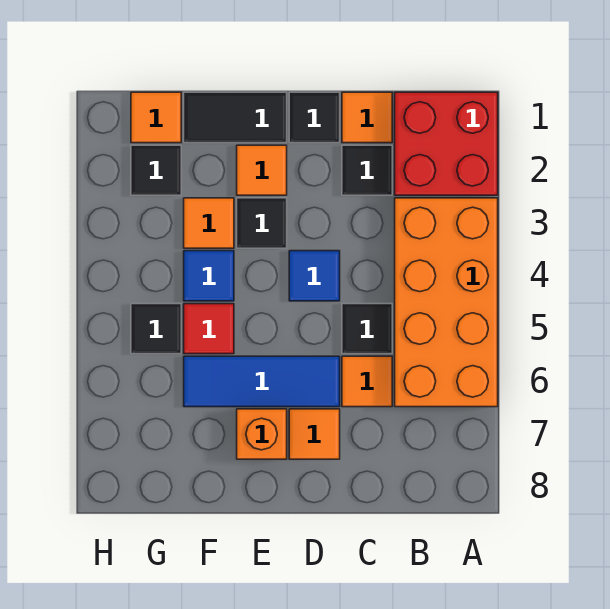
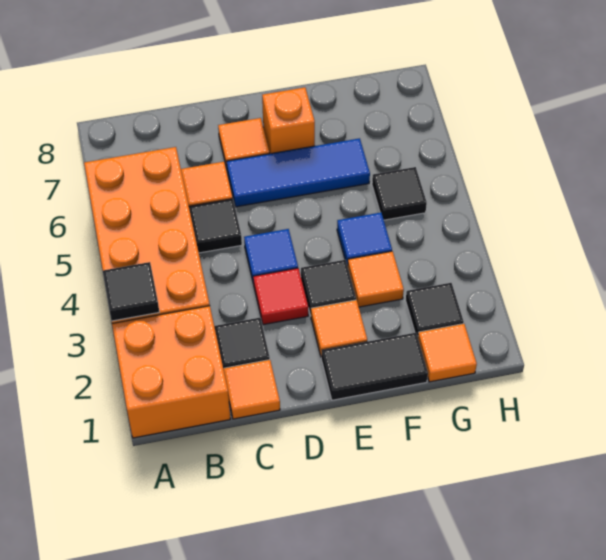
red 2x2 brick [395,92,498,195] -> orange 2x2 brick [112,306,230,438]
black 1x1 tile [289,92,340,143] -> black 1x1 tile moved to [103,262,159,321]
red 1x1 tile [184,304,234,354] -> red 1x1 tile moved to [253,268,308,325]

